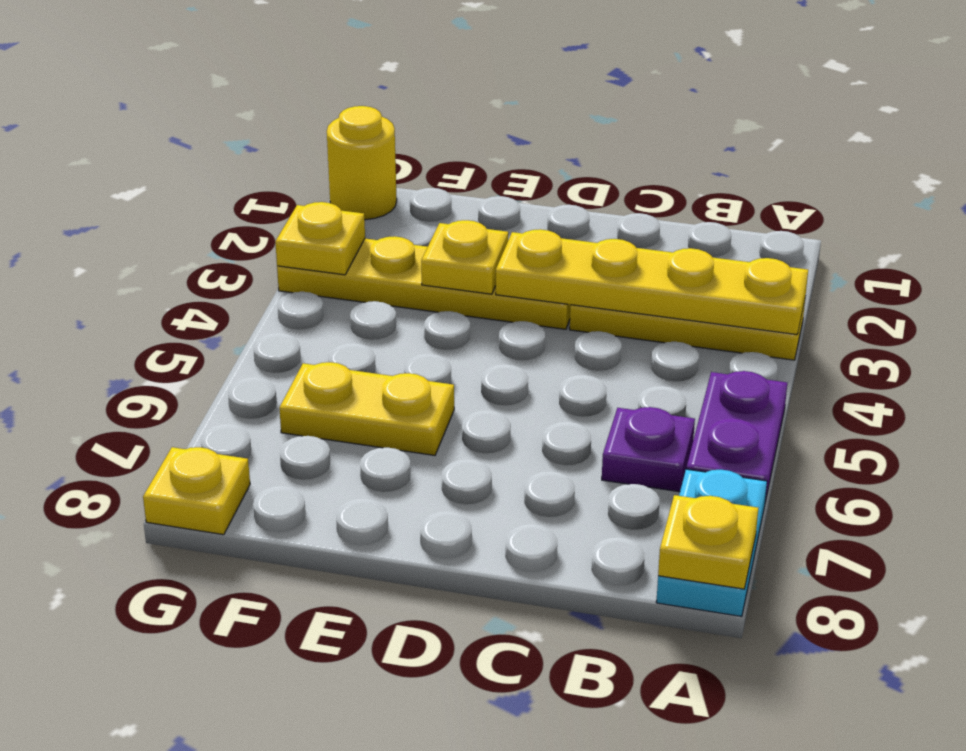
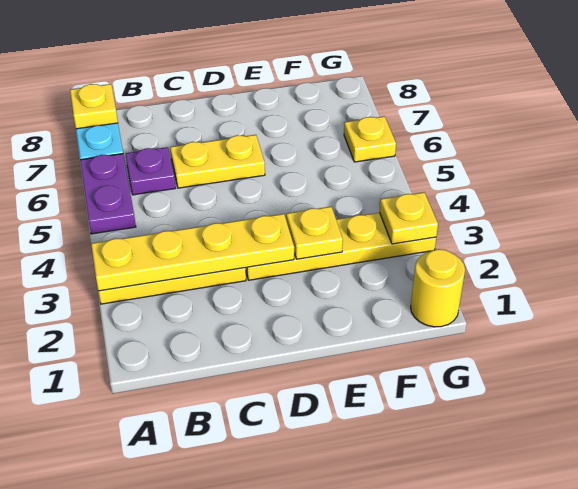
yellow 1x2 plate [279,362,454,455] -> yellow 1x2 plate moved to [170,135,265,188]
yellow 1x1 plate [143,447,250,535] -> yellow 1x1 plate moved to [344,116,396,162]

